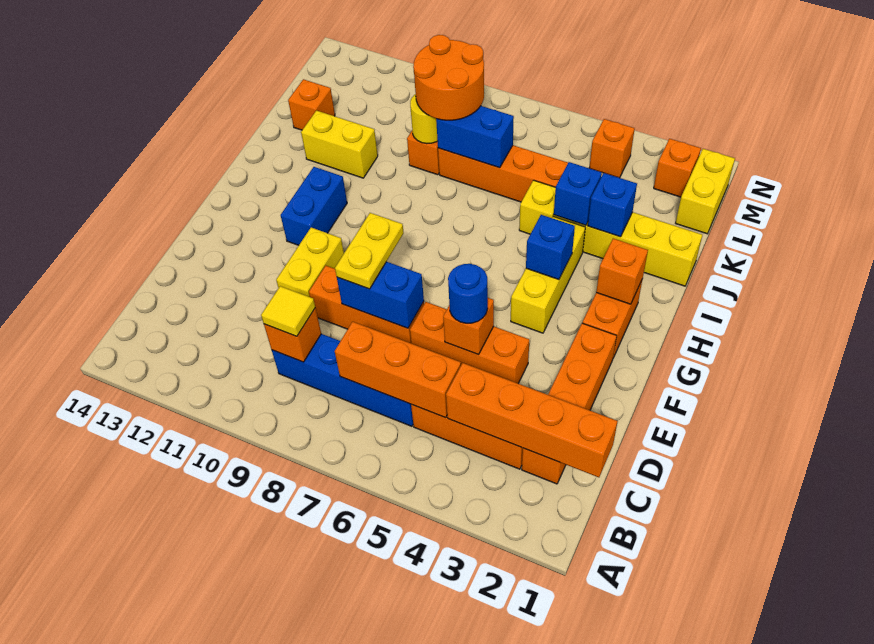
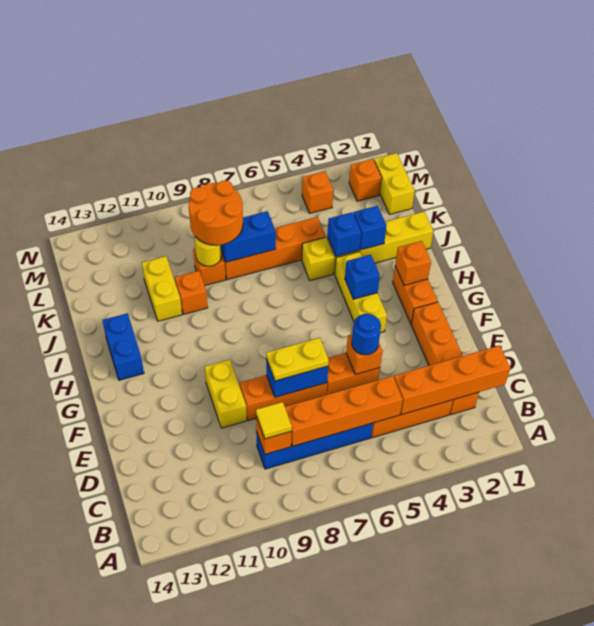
orange 1x3 brick [335,322,461,418] -> orange 1x4 brick [285,376,403,446]
orange 1x3 brick [410,302,529,383] -> orange 1x2 brick [326,353,380,395]
yellow 1x2 plate [335,213,404,289] -> yellow 1x2 plate turned to [266,338,329,381]
blue 1x2 brick [281,167,347,245] -> blue 1x2 brick moved to [102,313,144,380]
yellow 1x2 brick [301,111,378,178] -> yellow 1x2 brick turned to [142,256,182,321]
orange 1x1 brick [288,79,335,130] -> orange 1x1 brick moved to [175,271,208,314]

